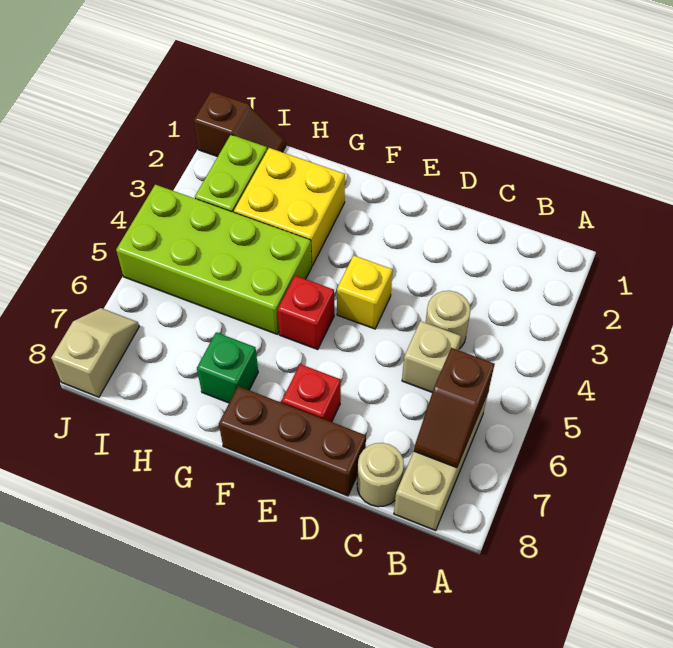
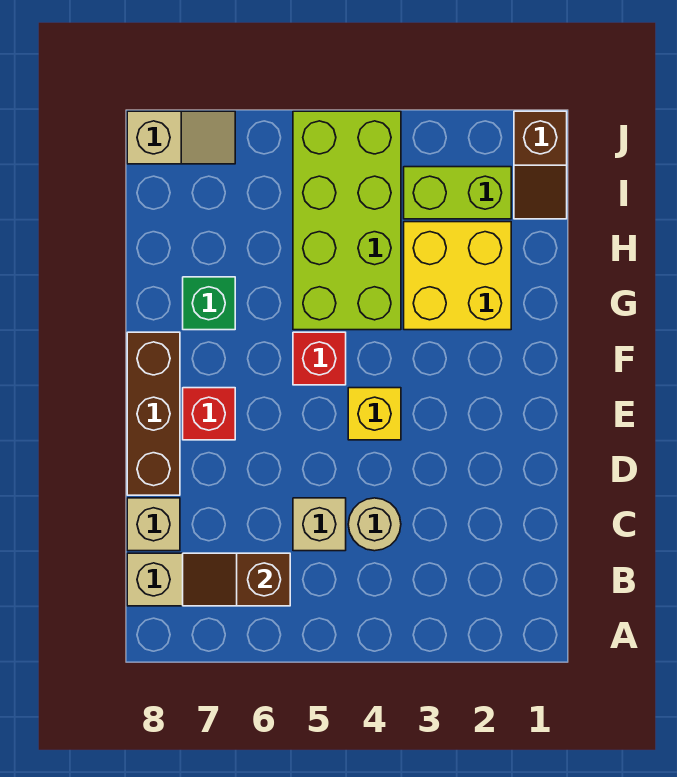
tan 1x1 round brick [357,443,404,507] -> tan 1x1 brick [127,498,180,551]

